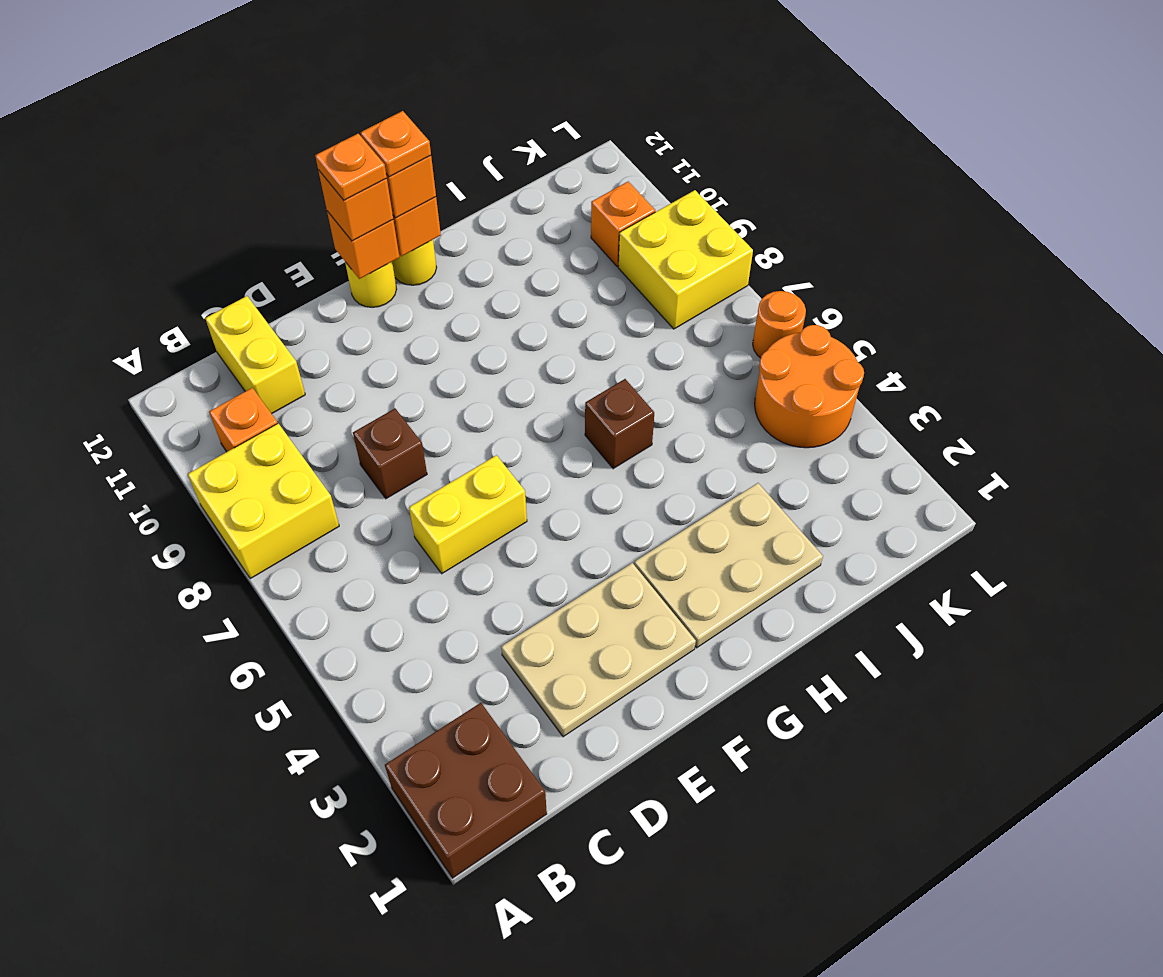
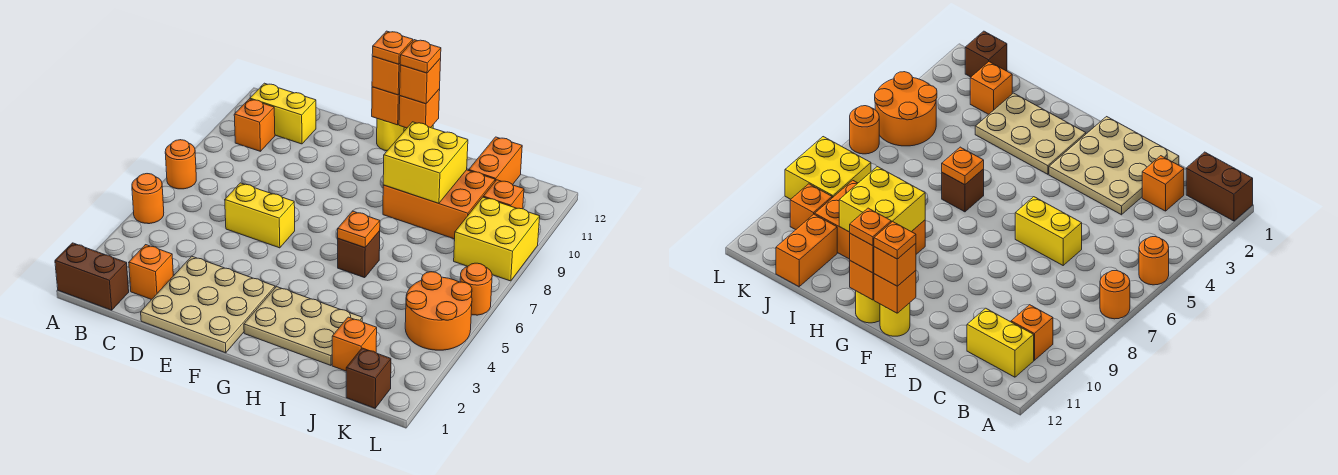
brown 2x2 brick [385,703,547,878] -> brown 1x2 brick [55,243,129,310]
none -> orange 1x1 round brick [132,174,164,224]
none -> orange 1x1 round brick [165,140,196,189]
yellow 2x2 brick [188,423,339,579] -> yellow 2x2 brick moved to [383,122,468,203]
none -> orange 1x1 brick [129,245,173,300]
yellow 1x2 brick [205,296,305,414] -> yellow 1x2 brick turned to [250,83,316,144]
tan 2x3 plate [501,563,696,737] -> tan 3x3 plate [141,256,275,353]
brown 1x1 brick [353,408,427,499] -> brown 1x1 brick moved to [346,348,391,408]
none -> orange 1x1 plate [338,211,380,248]
none -> orange 2x3 brick [383,170,495,239]
none -> orange 1x1 brick [332,317,377,371]
none -> orange 1x2 brick [469,137,522,185]

